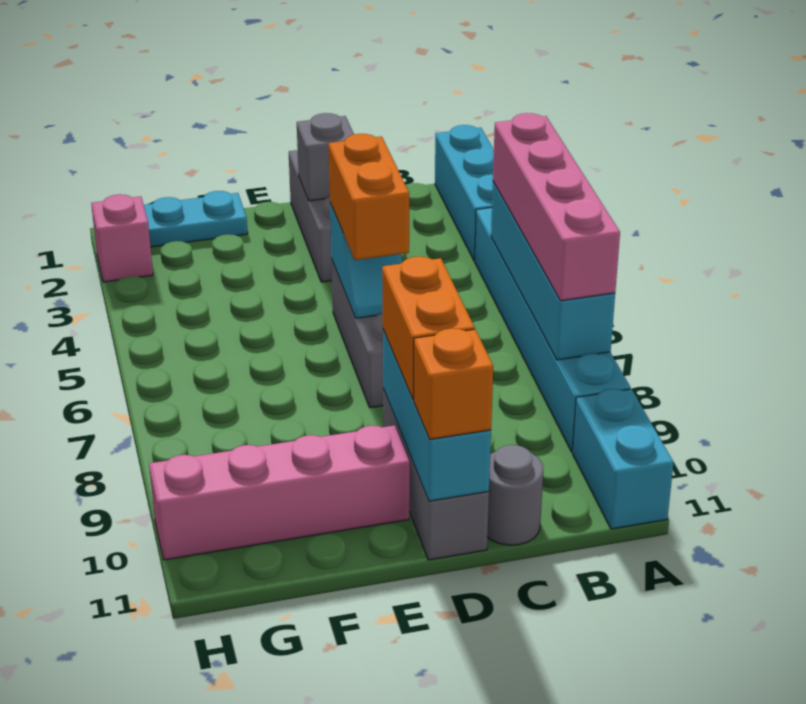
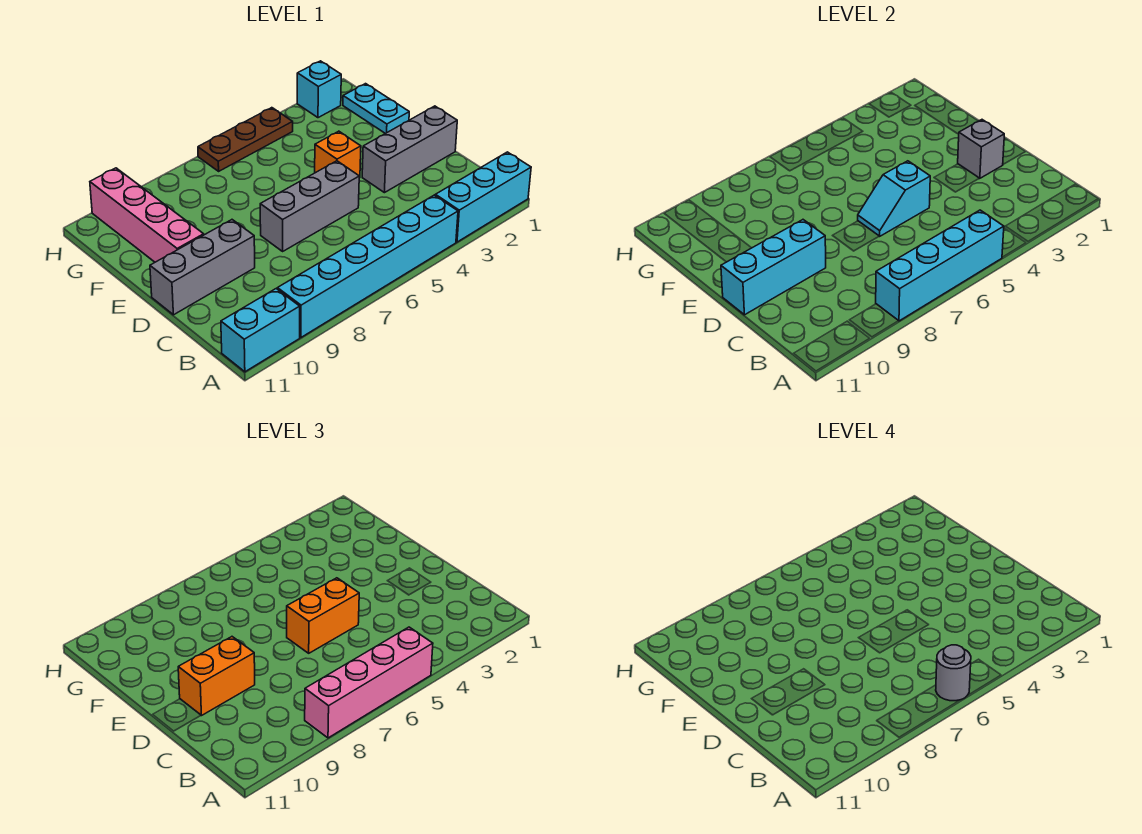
grey 1x1 round brick [487,445,543,545] -> grey 1x1 round brick moved to [936,645,971,701]
orange 1x1 brick [414,328,493,440] -> orange 1x1 brick moved to [315,131,361,178]
pink 1x1 brick [91,194,153,282] -> cyan 1x1 brick [297,61,341,118]
none -> brown 1x3 plate [198,108,293,171]

